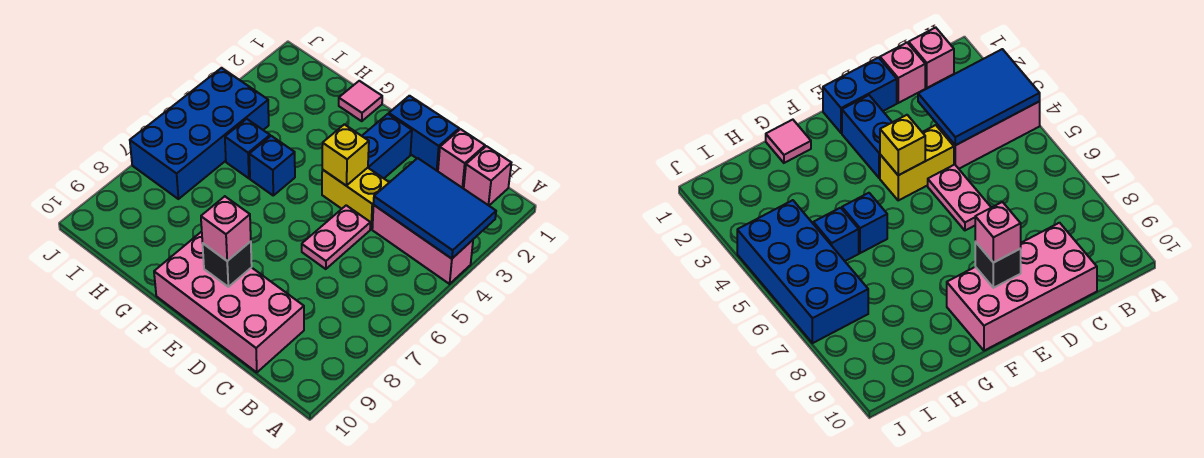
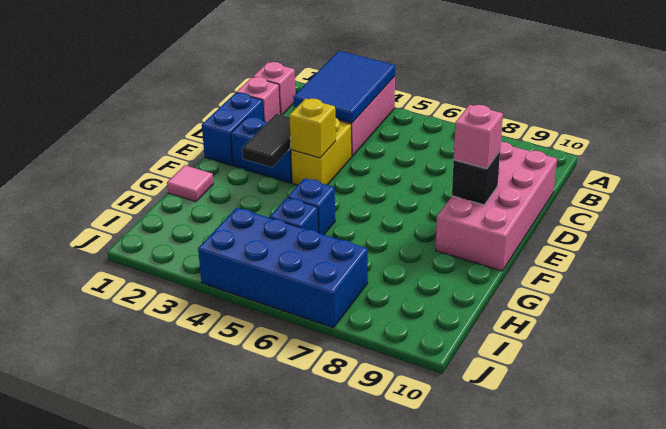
pink 1x2 plate [302,205,370,269] -> none
none -> black 1x2 tile [242,114,291,167]

